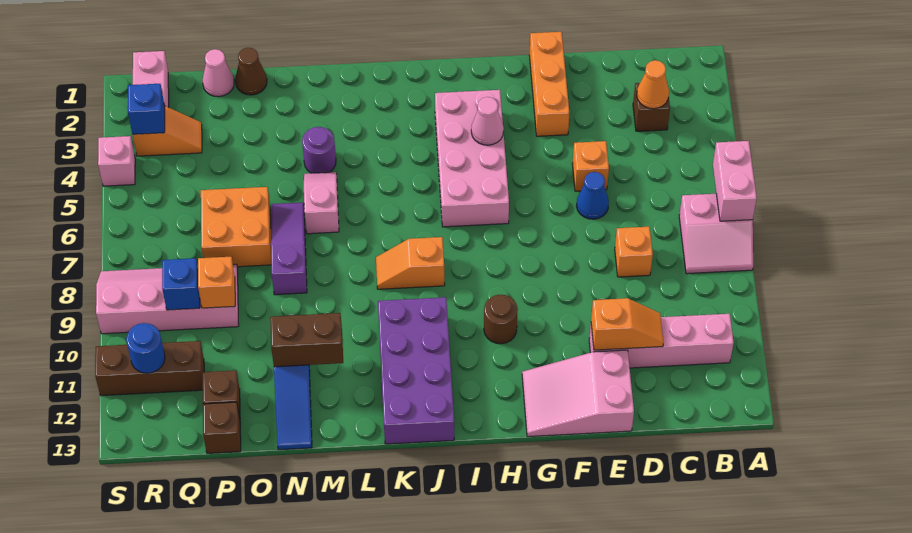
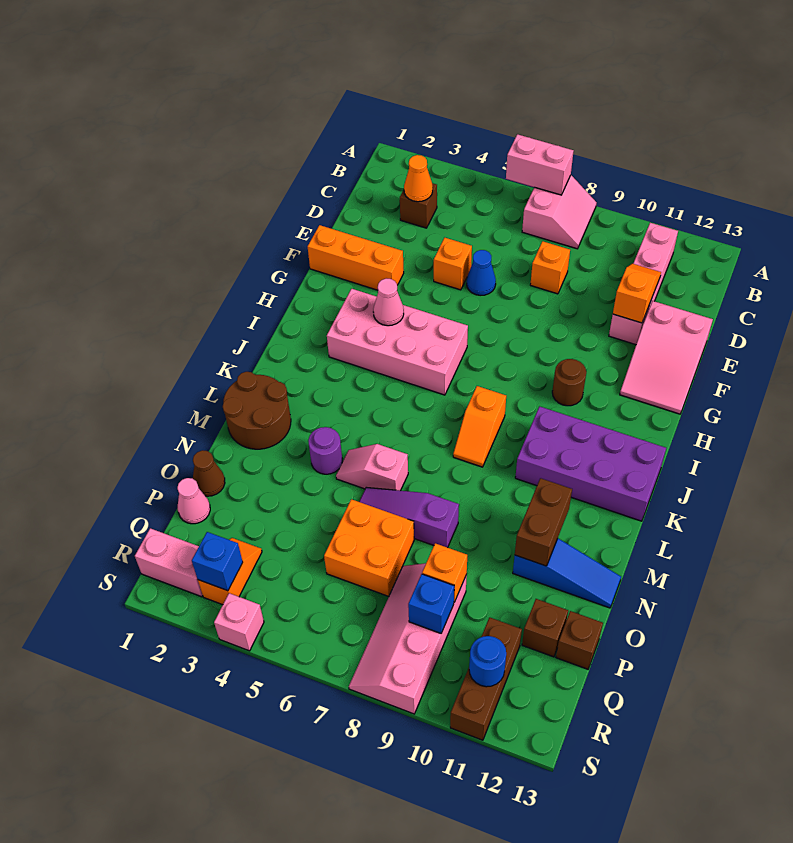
none -> brown 2x2 round brick [223,372,291,449]

